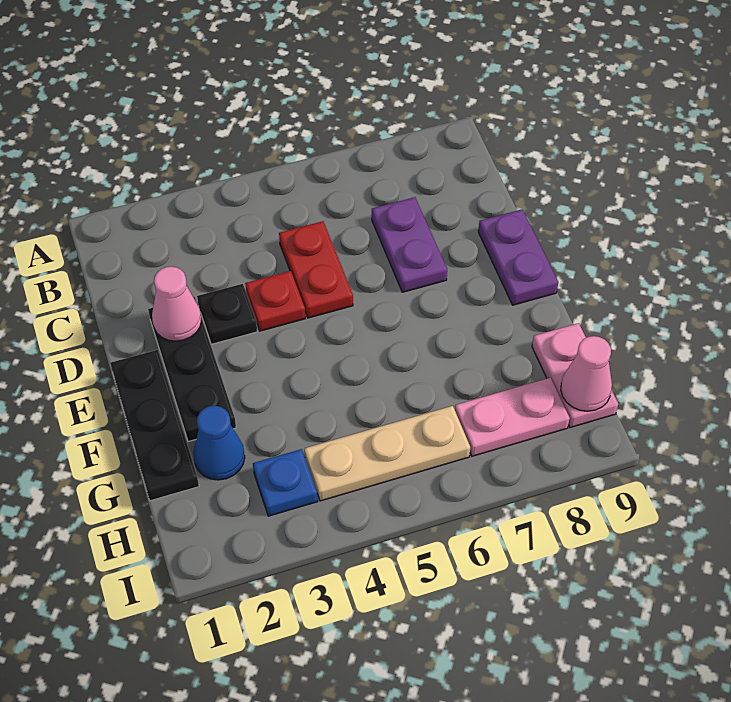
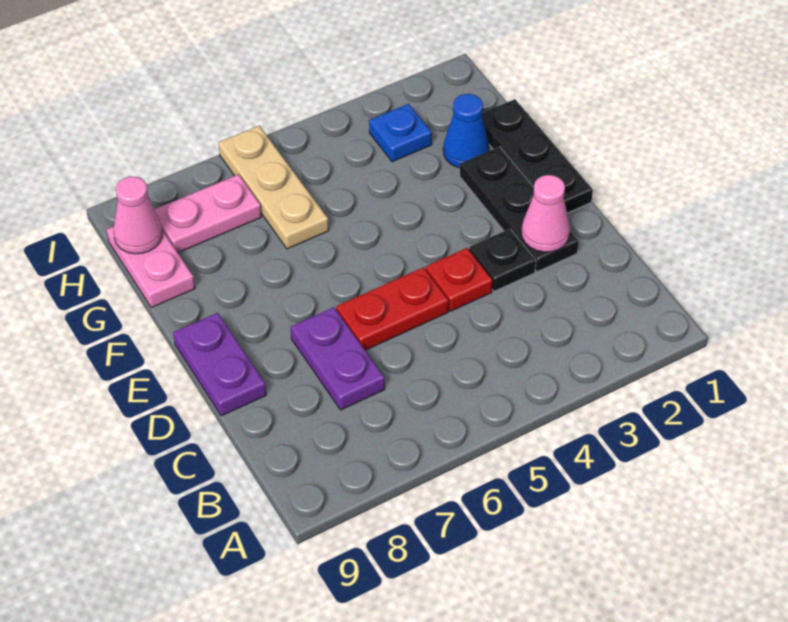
red 1x2 plate [279,221,353,318] -> red 1x2 plate turned to [336,267,449,350]
tan 1x3 plate [304,406,470,501] -> tan 1x3 plate turned to [219,126,329,249]

